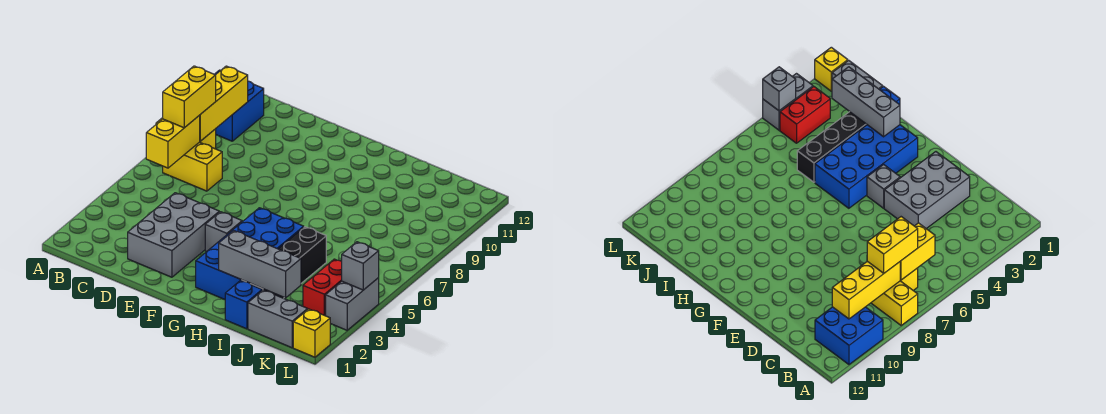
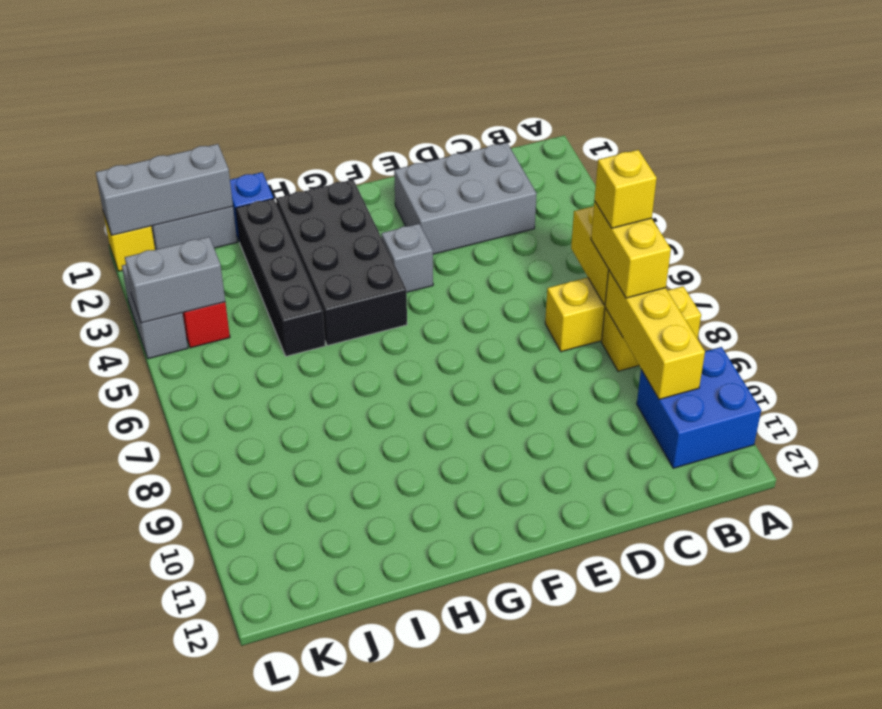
none -> yellow 1x1 brick [594,150,657,228]
grey 2x3 brick [128,193,219,277] -> grey 2x3 brick turned to [394,143,537,254]
blue 2x4 brick [196,208,304,300] -> black 2x4 brick [276,180,407,345]
grey 1x3 brick [219,231,301,298] -> grey 1x3 brick moved to [96,144,233,235]
grey 1x1 brick [342,242,379,290] -> grey 1x2 brick [125,237,225,323]

